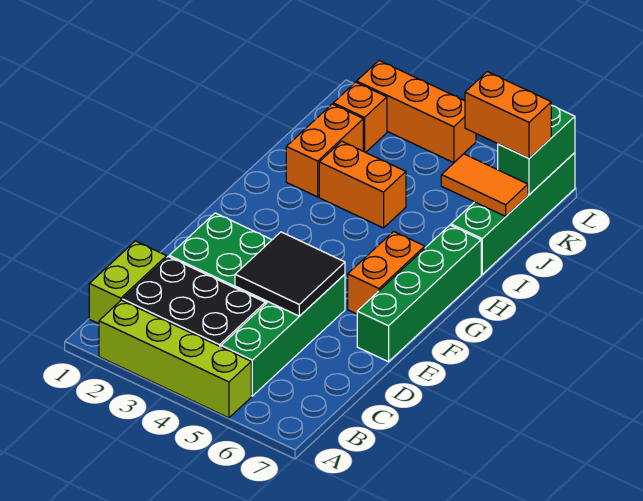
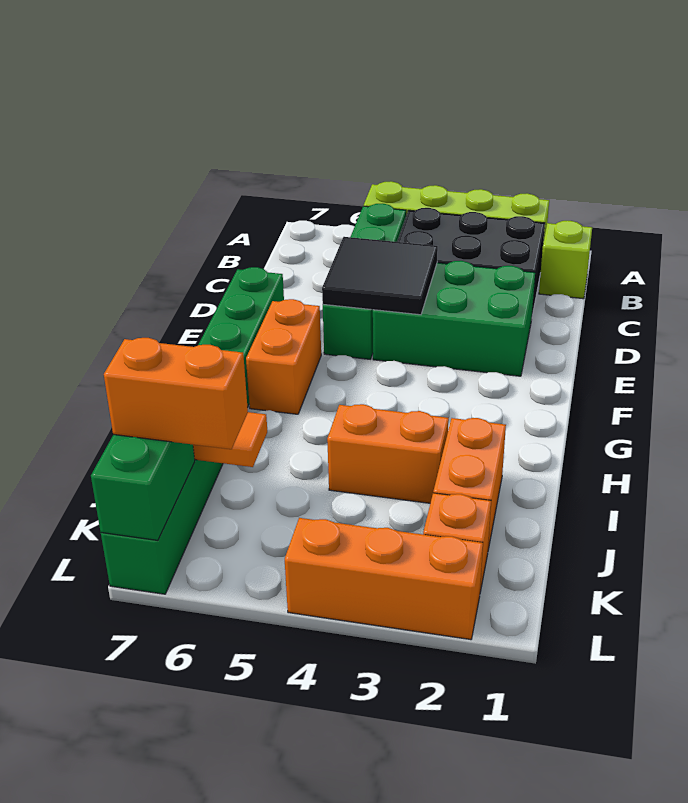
lime 1x2 brick [89,241,167,324] -> lime 1x1 brick [539,221,592,299]

